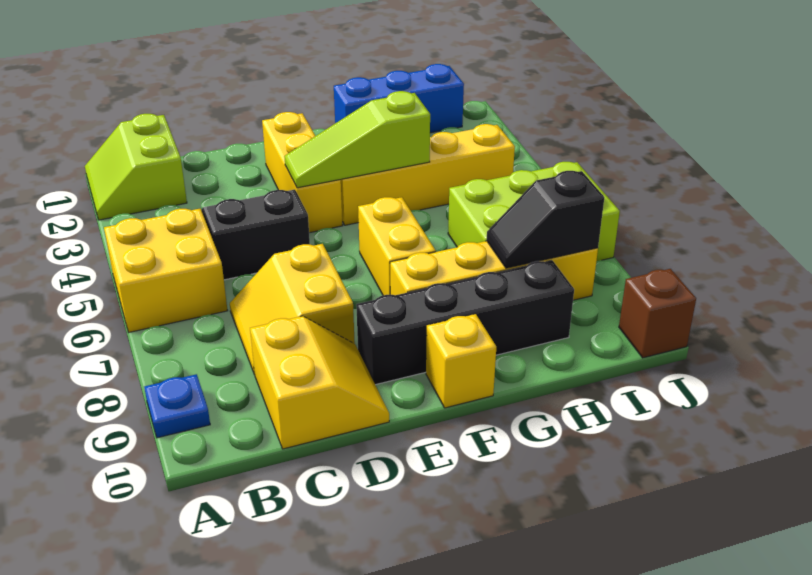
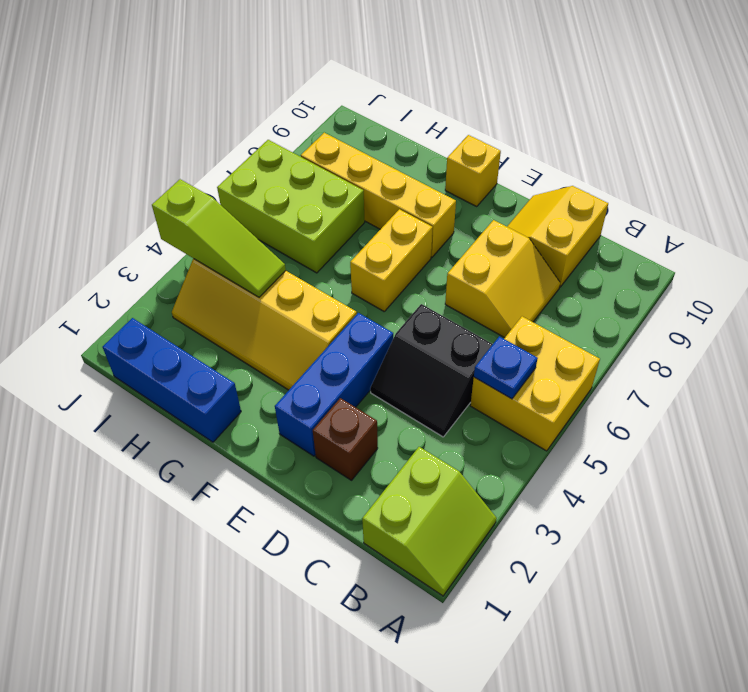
blue 1x1 plate [144,374,210,438] -> blue 1x1 plate moved to [474,336,538,399]
yellow 1x3 brick [262,112,343,233] -> blue 1x3 brick [275,313,393,456]
lime 1x3 slope [284,91,430,188] -> lime 1x3 slope moved to [152,179,286,297]
black 1x4 brick [356,260,574,385] -> none
black 1x2 slope [487,171,604,268] -> none
brown 1x1 brick [619,269,696,358] -> brown 1x1 brick moved to [313,398,378,480]

